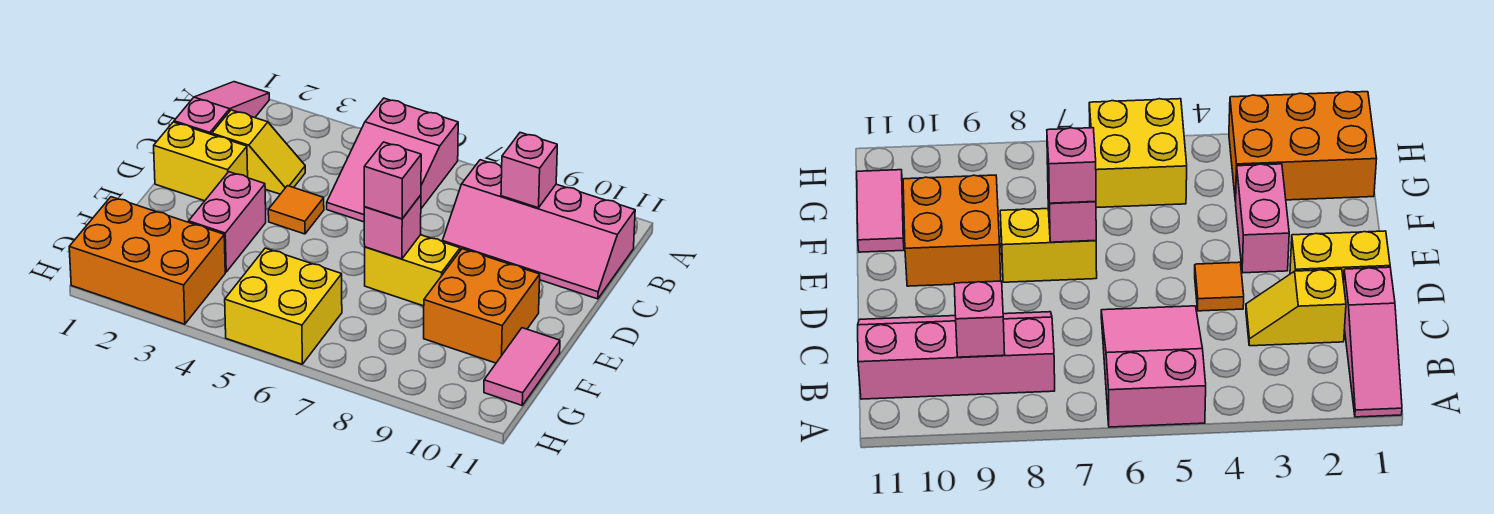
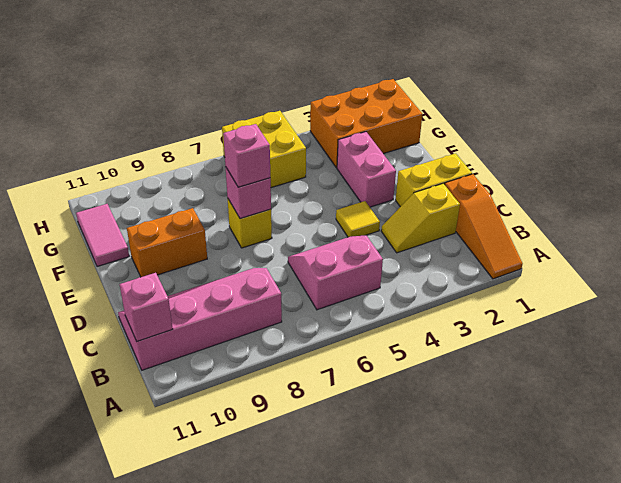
pink 1x3 slope [174,82,269,135] -> orange 1x3 slope [445,174,522,279]
pink 2x3 slope [327,98,458,222] -> pink 2x2 slope [288,235,383,310]
pink 1x1 brick [501,133,557,208] -> pink 1x1 brick moved to [119,273,173,341]
orange 1x1 tile [268,186,324,234] -> yellow 1x1 tile [336,201,380,237]
yellow 1x2 brick [365,235,460,306] -> yellow 1x1 brick [228,199,272,248]
orange 2x2 brick [424,249,540,363] -> orange 1x2 brick [127,208,207,277]

